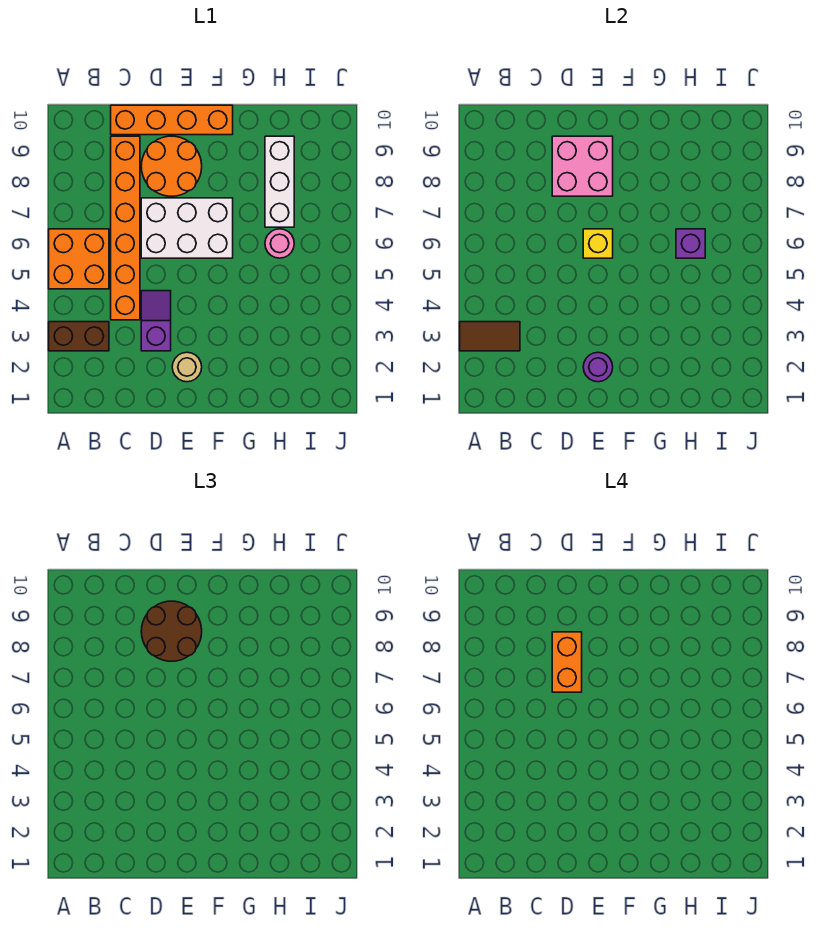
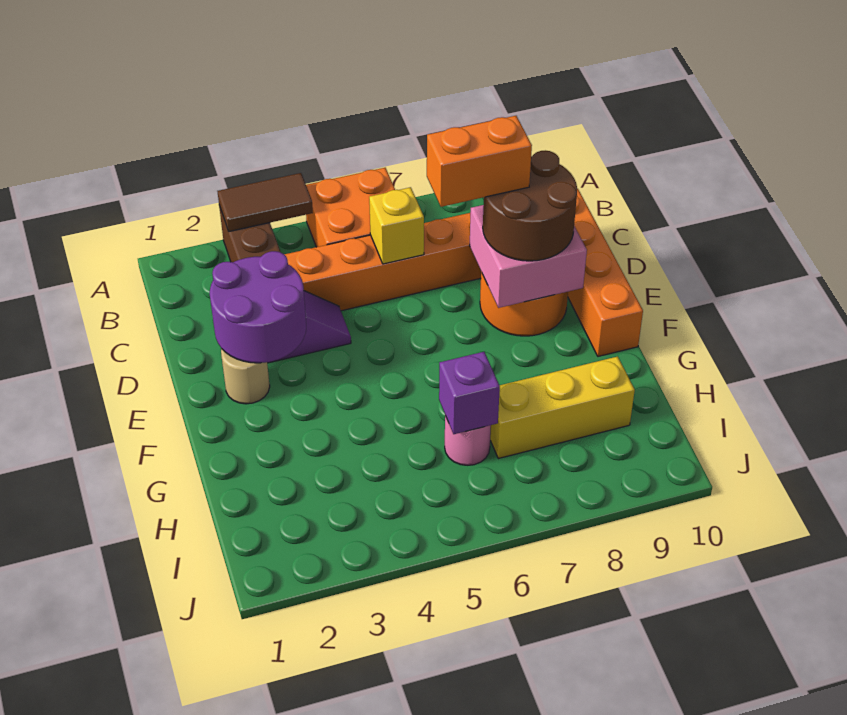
brown 1x2 tile [460,322,520,351] -> brown 1x2 tile turned to [217,173,313,231]
white 2x3 brick [141,198,233,258] -> none
purple 1x1 round brick [583,352,613,382] -> purple 2x2 round brick [210,251,306,363]
yellow 1x1 brick [583,229,613,258] -> yellow 1x1 brick moved to [369,187,424,264]
white 1x3 brick [265,136,294,227] -> yellow 1x3 brick [490,356,635,459]

